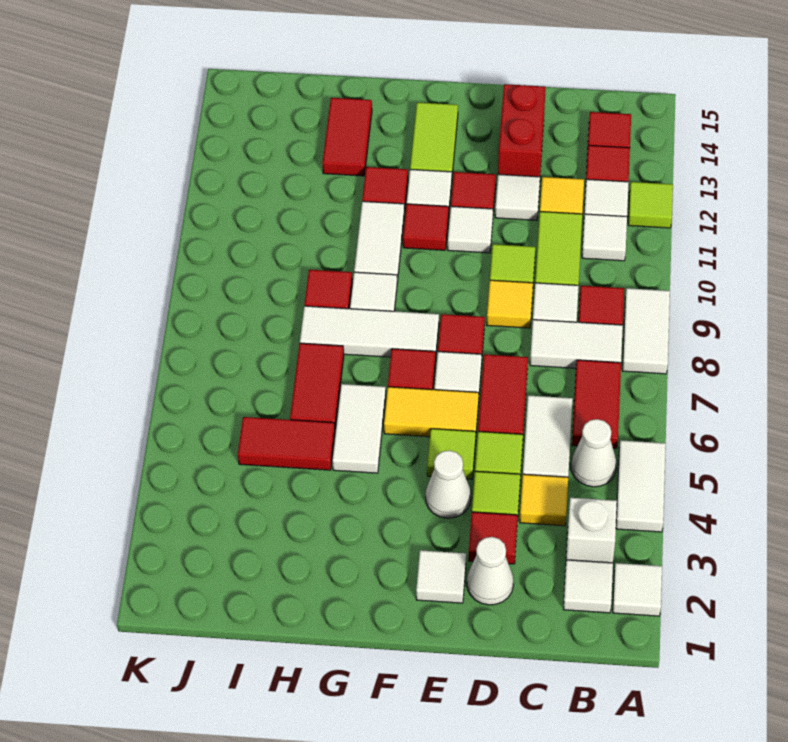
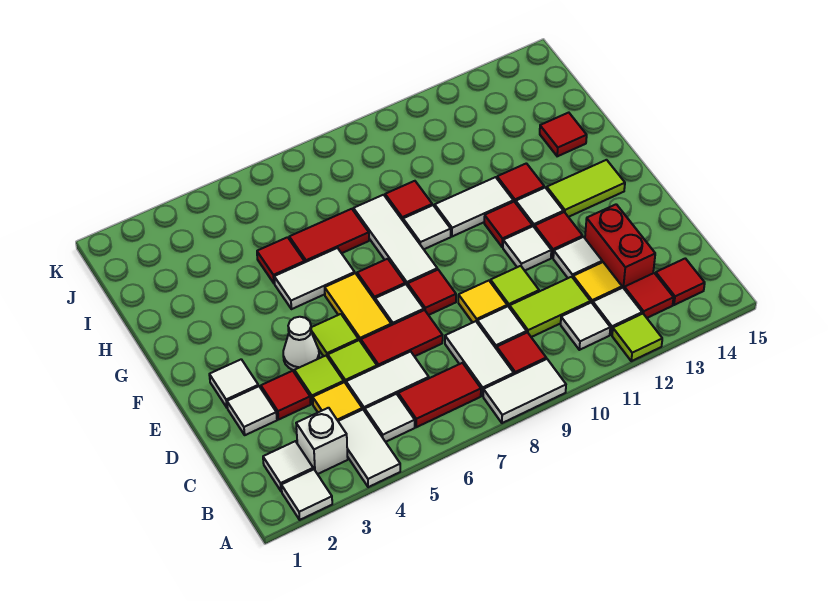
white 1x2 tile [616,440,666,532] -> white 1x2 tile turned to [338,409,400,487]
white 1x1 cone [571,419,617,487] -> white 1x1 tile [365,394,415,442]
white 1x1 cone [467,537,513,605] -> white 1x1 tile [227,386,277,435]
red 1x2 brick [498,84,546,177] -> red 1x2 brick turned to [585,204,655,288]
red 1x2 tile [238,417,335,470] -> red 1x1 tile [257,237,304,283]
red 1x2 tile [323,98,372,176] -> red 1x1 tile [540,113,587,156]

